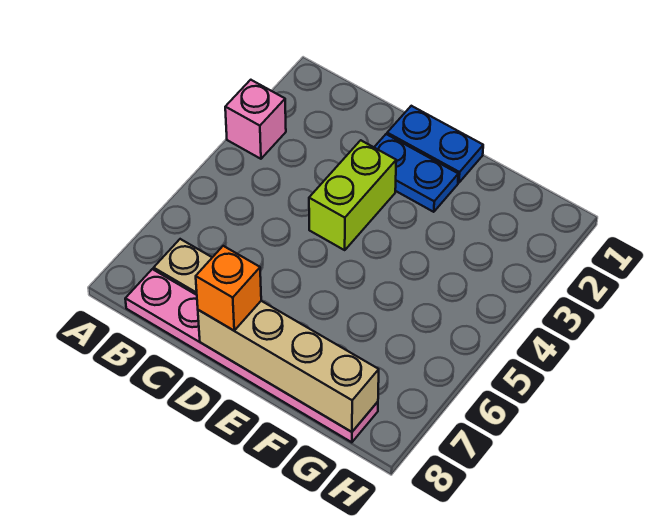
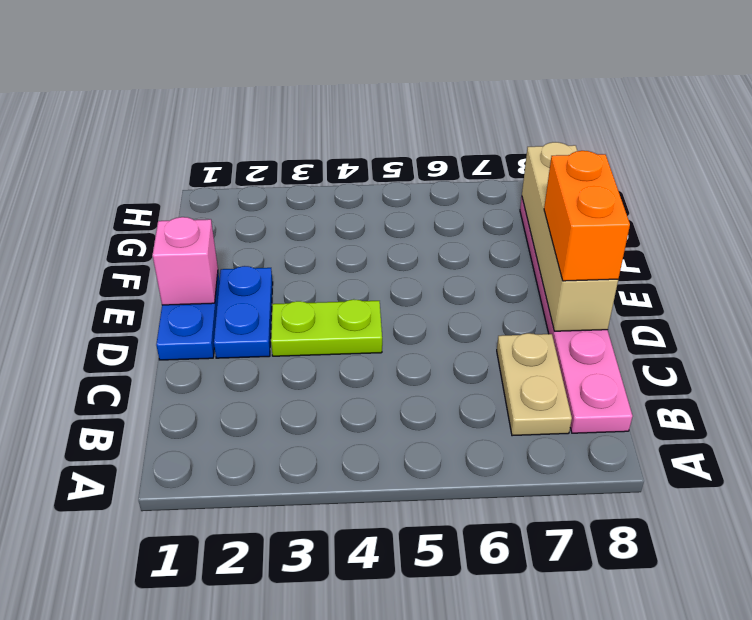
pink 1x1 brick [225,80,286,159] -> pink 1x1 brick moved to [153,217,218,305]
lime 1x2 brick [309,140,396,250] -> lime 1x2 plate [271,299,382,356]
orange 1x1 brick [196,246,261,330] -> orange 1x2 brick [544,151,630,281]

